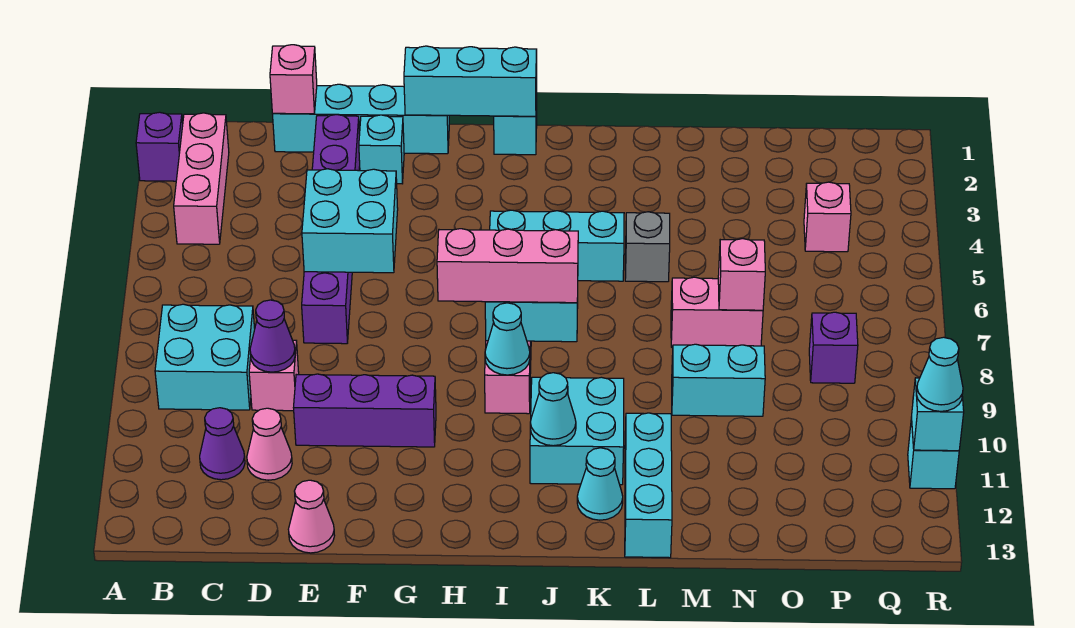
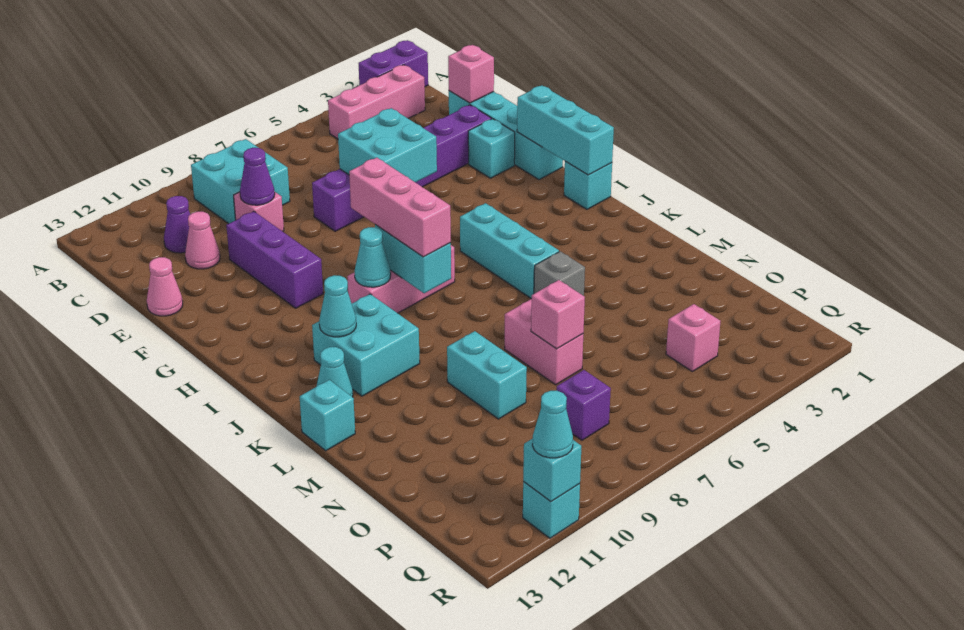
purple 1x1 brick [136,112,183,181] -> purple 1x2 brick [359,40,428,87]
cyan 1x3 brick [625,413,672,558] -> cyan 1x1 brick [300,380,355,451]

